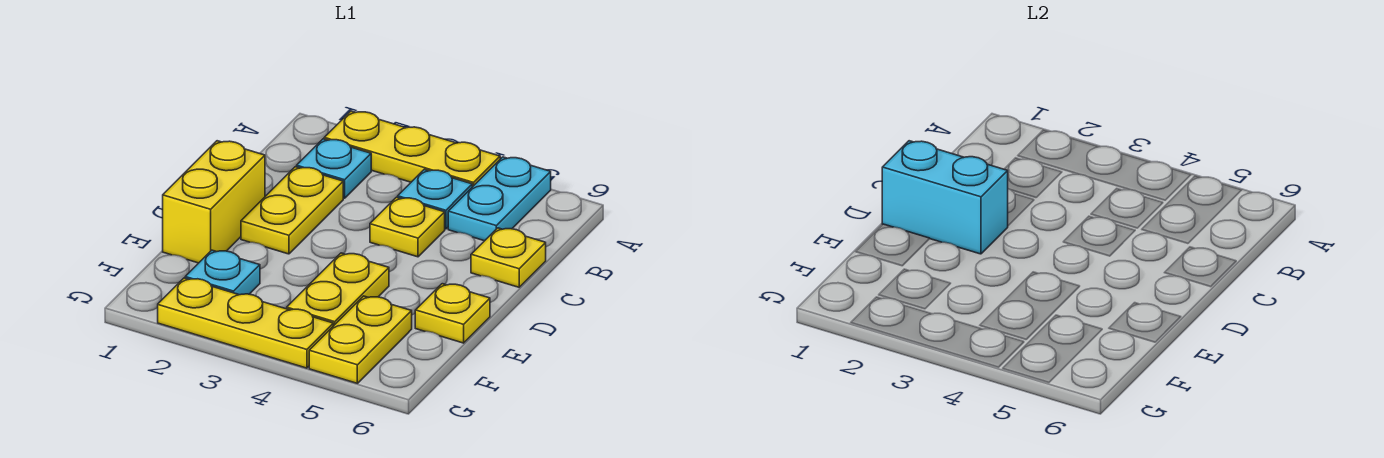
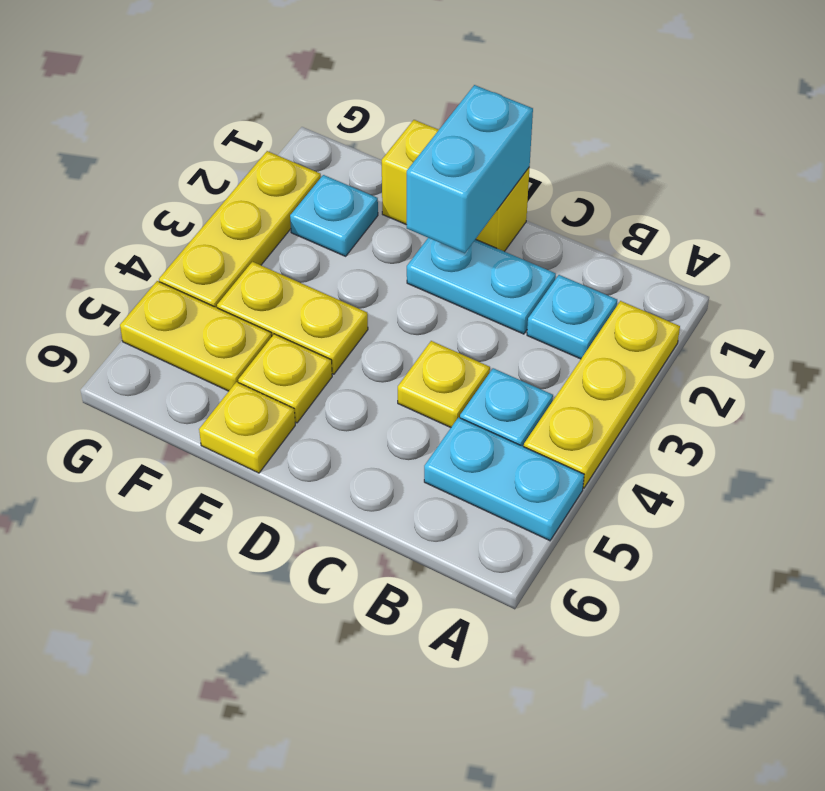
yellow 1x2 plate [241,167,343,254] -> cyan 1x2 plate [407,238,556,334]
yellow 1x1 plate [471,228,546,287] -> yellow 1x1 plate moved to [238,334,332,423]

